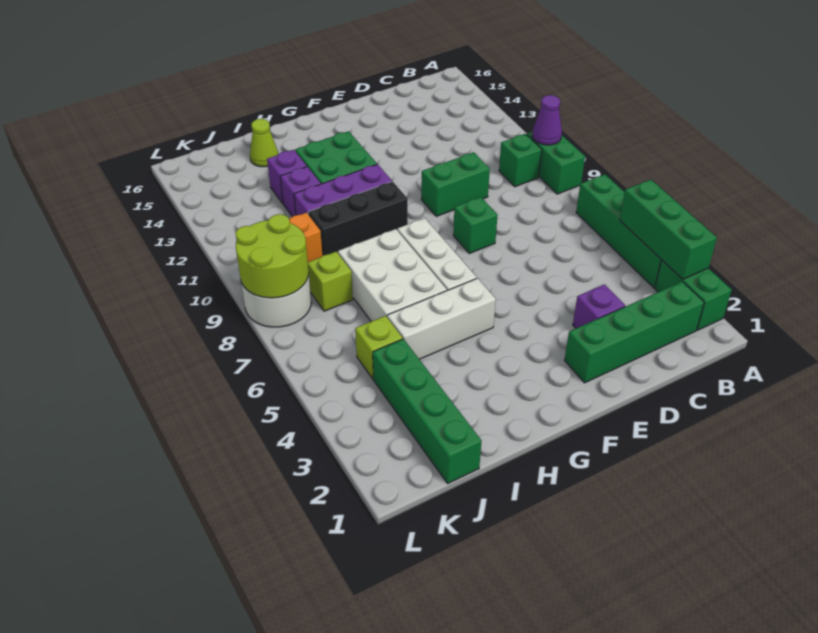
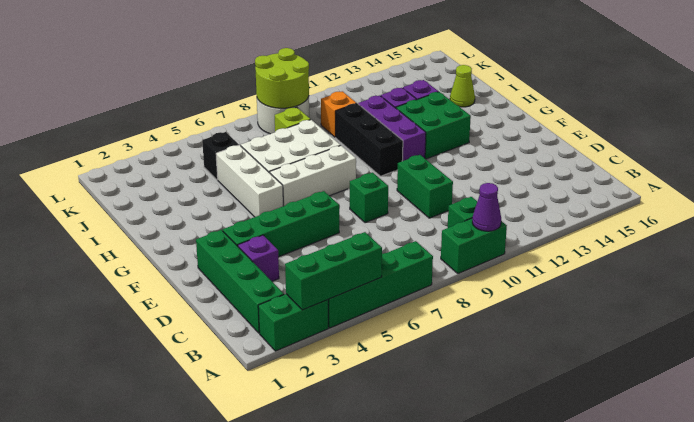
green 1x4 brick [373,339,481,483] -> green 1x4 brick moved to [223,191,339,257]
lime 1x1 brick [355,316,403,379] -> black 1x1 brick [202,132,239,180]

